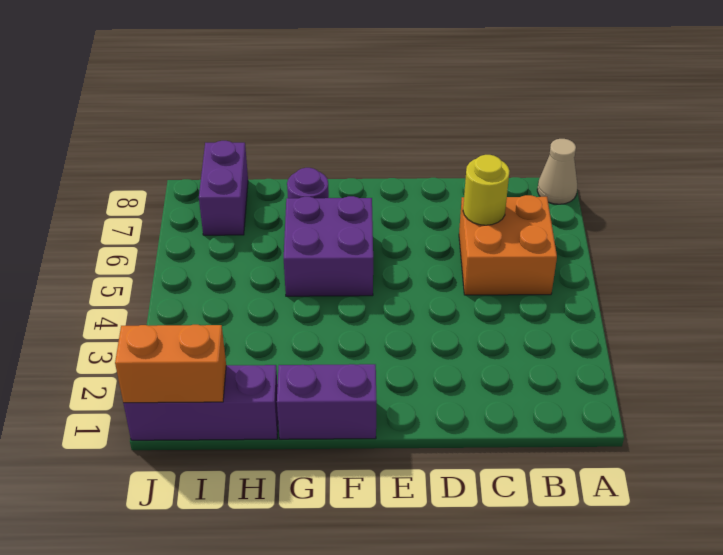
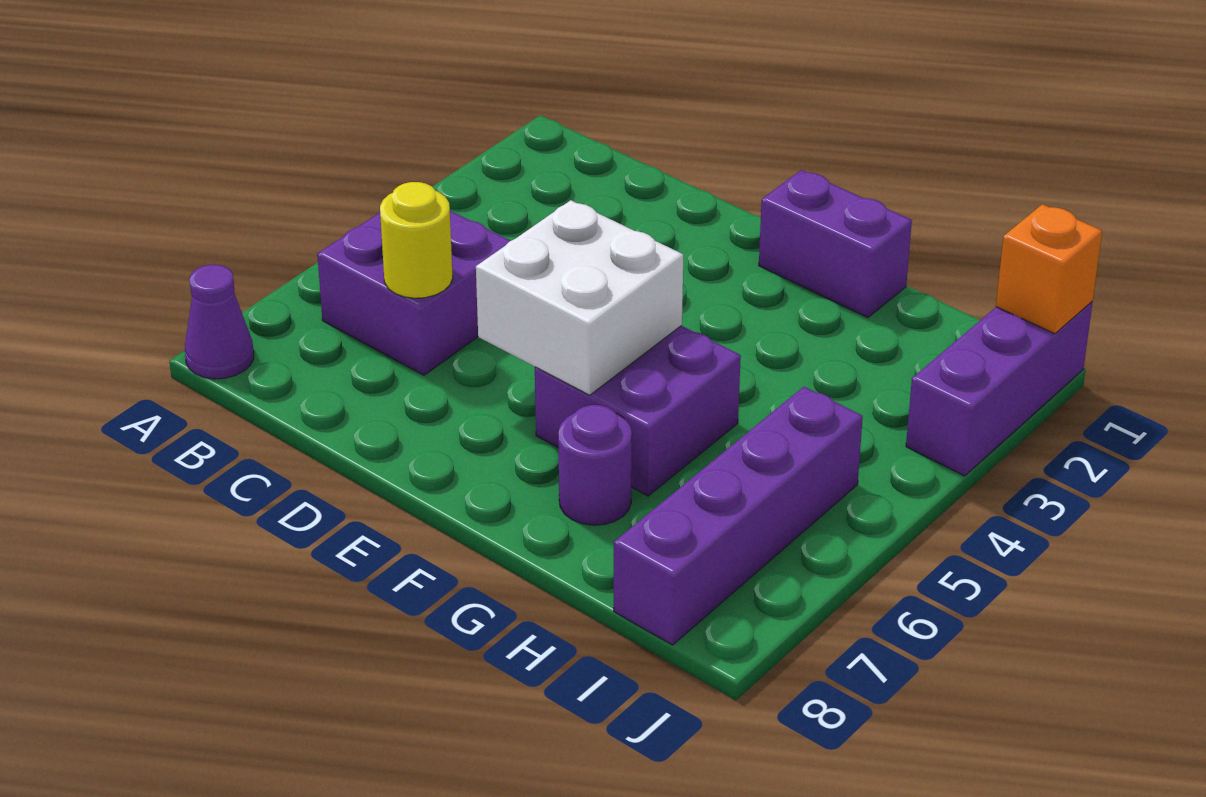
tan 1x1 cone [537,139,577,204] -> purple 1x1 cone [185,265,254,379]
orange 2x2 brick [459,195,557,295] -> purple 2x2 brick [317,211,510,375]
none -> white 2x2 brick [476,200,683,395]
purple 1x3 brick [123,365,278,440] -> purple 1x3 brick turned to [906,302,1093,476]
orange 1x2 brick [115,325,226,403] -> orange 1x1 brick [996,204,1102,334]
purple 1x2 brick [199,141,248,235] -> purple 1x4 brick [614,387,863,645]

